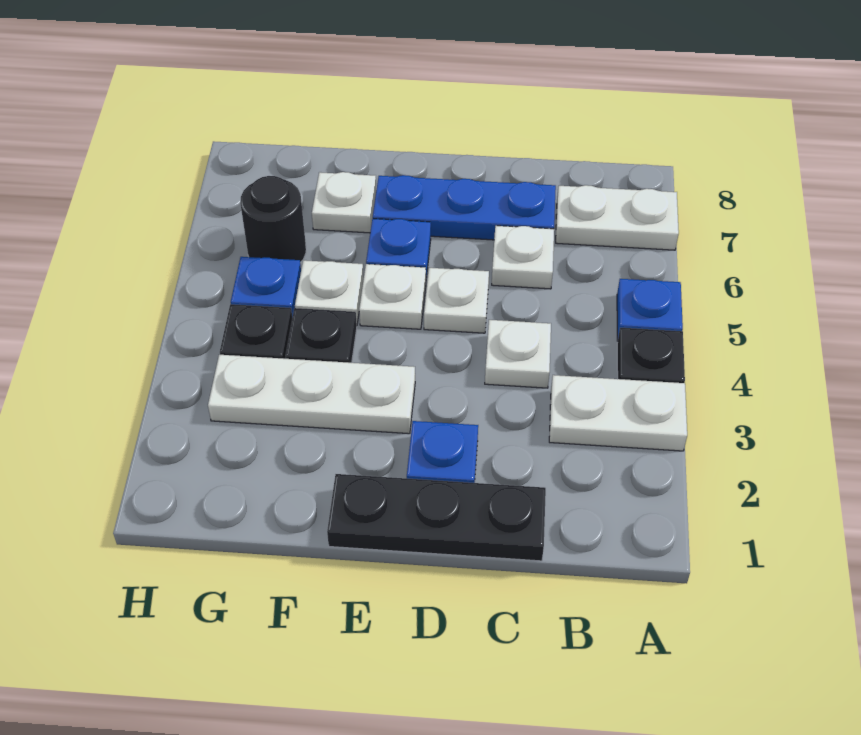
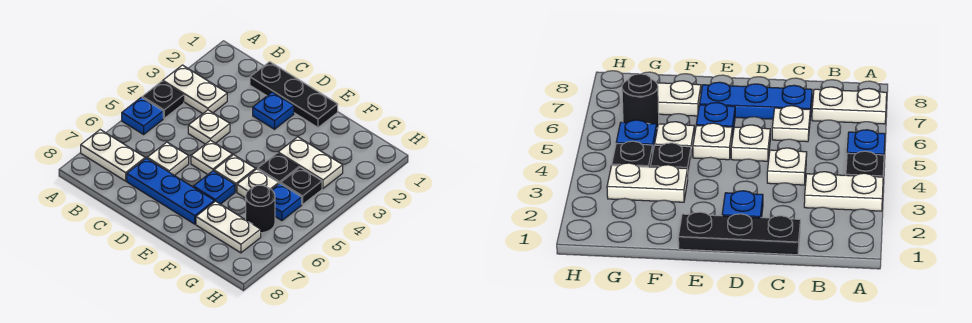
white 1x3 plate [208,355,415,434] -> white 1x2 plate [278,137,343,188]
white 1x1 plate [312,172,376,233] -> white 1x2 plate [196,201,261,253]

